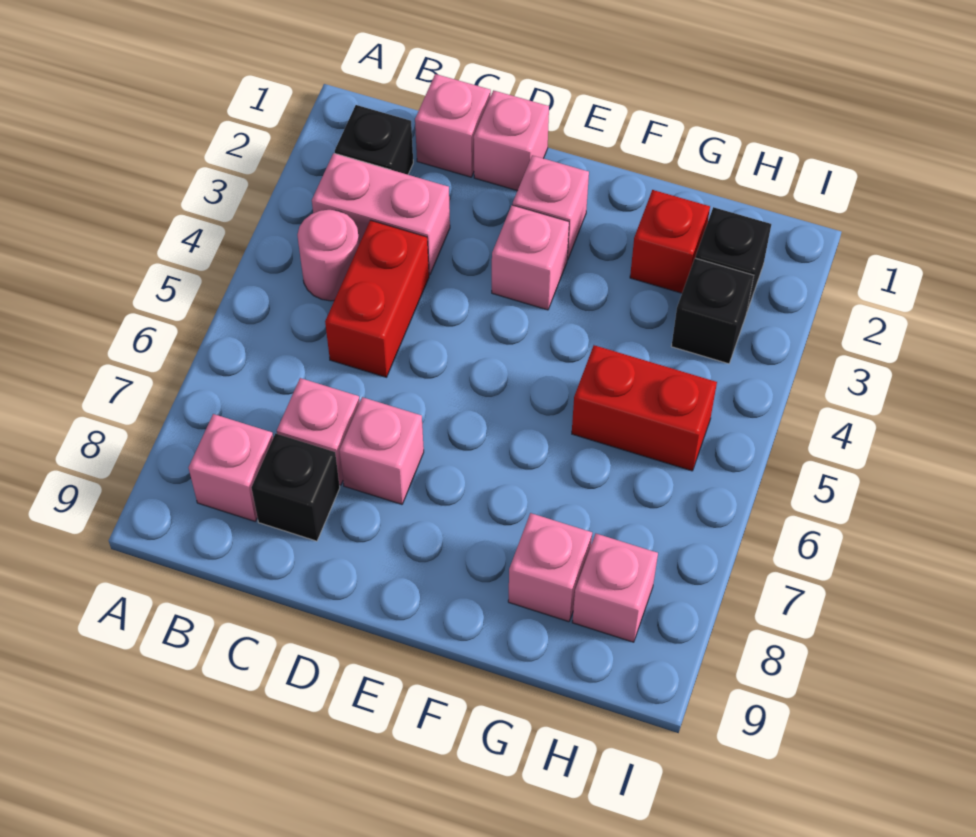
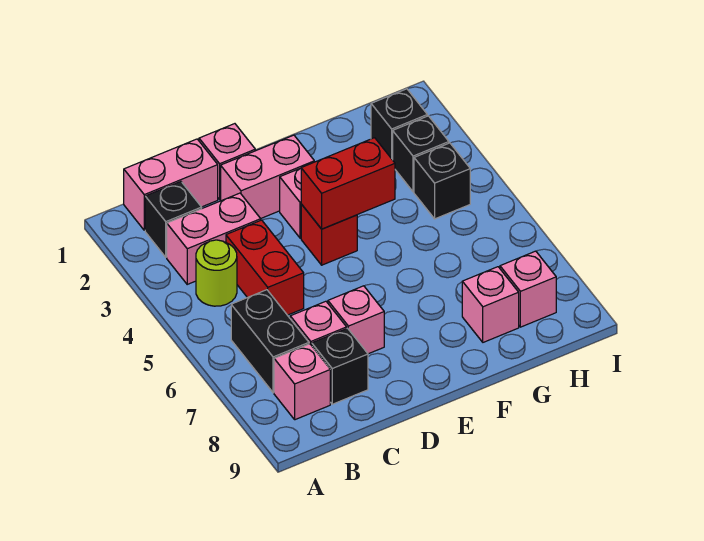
pink 1x1 round brick [297,210,359,301] -> lime 1x1 round brick [196,240,237,306]
none -> black 1x2 brick [231,290,309,393]
pink 1x1 brick [415,74,491,177] -> pink 1x2 brick [124,139,218,230]
pink 1x1 brick [513,155,589,260] -> pink 1x2 brick [221,135,314,218]
red 1x1 brick [630,190,710,293] -> red 1x1 brick moved to [301,204,357,265]
red 1x2 brick [572,345,717,471] -> red 1x2 brick moved to [301,138,395,229]
none -> black 1x1 brick [414,143,470,219]

